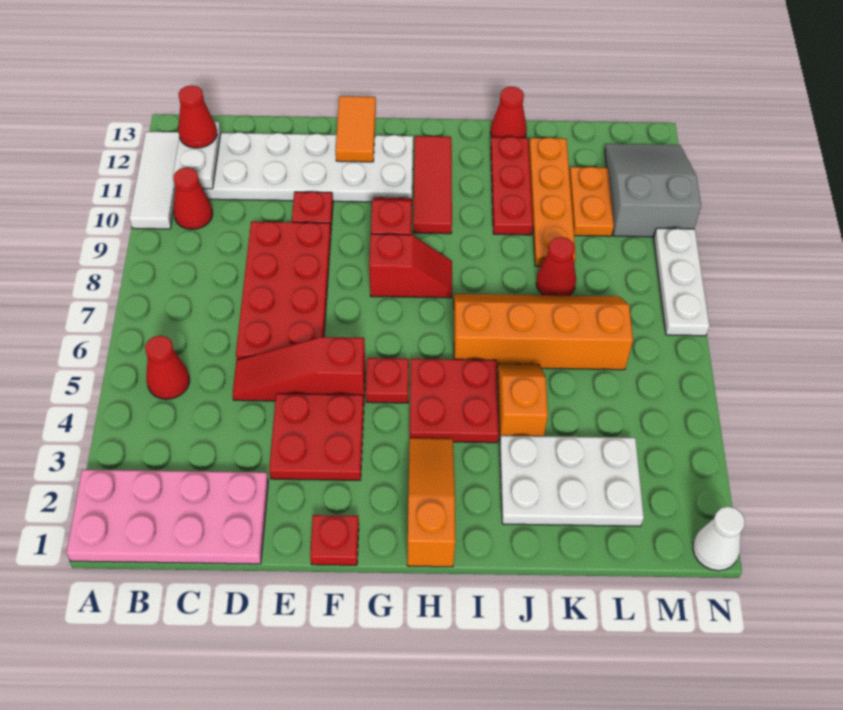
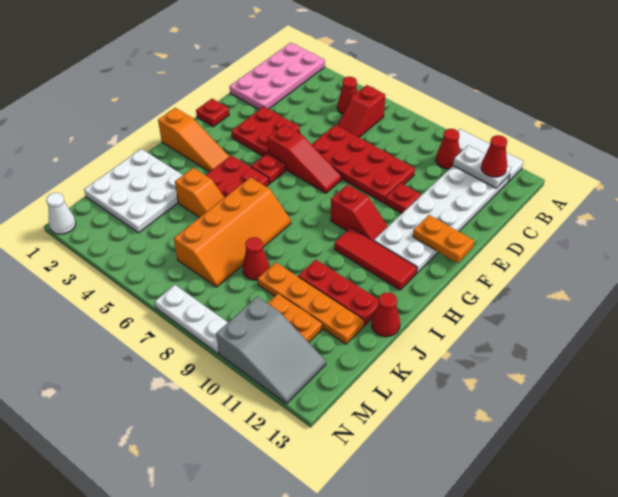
red 1x3 slope [232,337,365,401] -> red 1x3 slope turned to [267,125,342,193]
orange 1x2 tile [336,96,376,162] -> orange 1x2 plate [413,215,474,263]
red 1x2 slope [369,234,452,298] -> red 1x2 slope moved to [337,85,385,137]
white 2x3 plate [500,436,644,526] -> white 3x3 plate [84,149,183,233]

